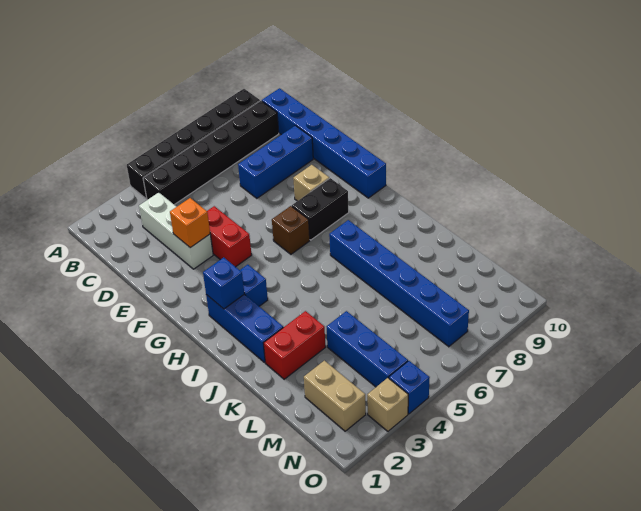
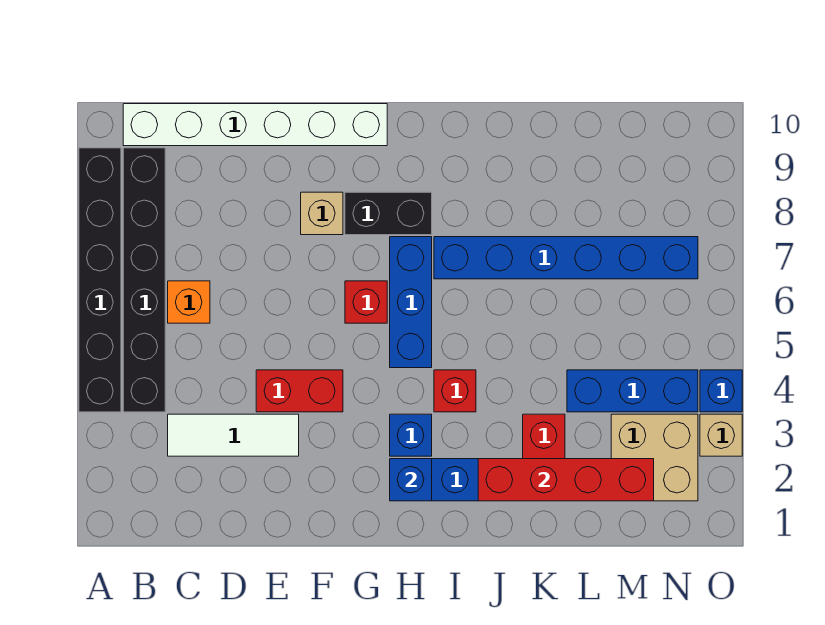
blue 1x6 brick [262,88,386,198] -> white 1x6 brick [123,104,387,146]
white 1x3 brick [139,192,213,269] -> white 1x3 tile [168,414,299,456]
blue 1x3 brick [238,125,313,198] -> blue 1x3 brick moved to [390,237,432,368]
orange 1x1 brick [170,198,210,248] -> orange 1x1 brick moved to [168,281,210,323]
brown 1x1 brick [272,206,310,254] -> red 1x1 brick [345,281,387,323]
black 1x2 brick [292,178,349,240] -> black 1x2 brick turned to [345,192,432,235]
none -> red 1x1 brick [434,370,476,412]
none -> red 1x4 brick [478,459,654,501]
tan 1x2 brick [304,361,366,431] -> tan 2x2 brick [611,414,698,501]

